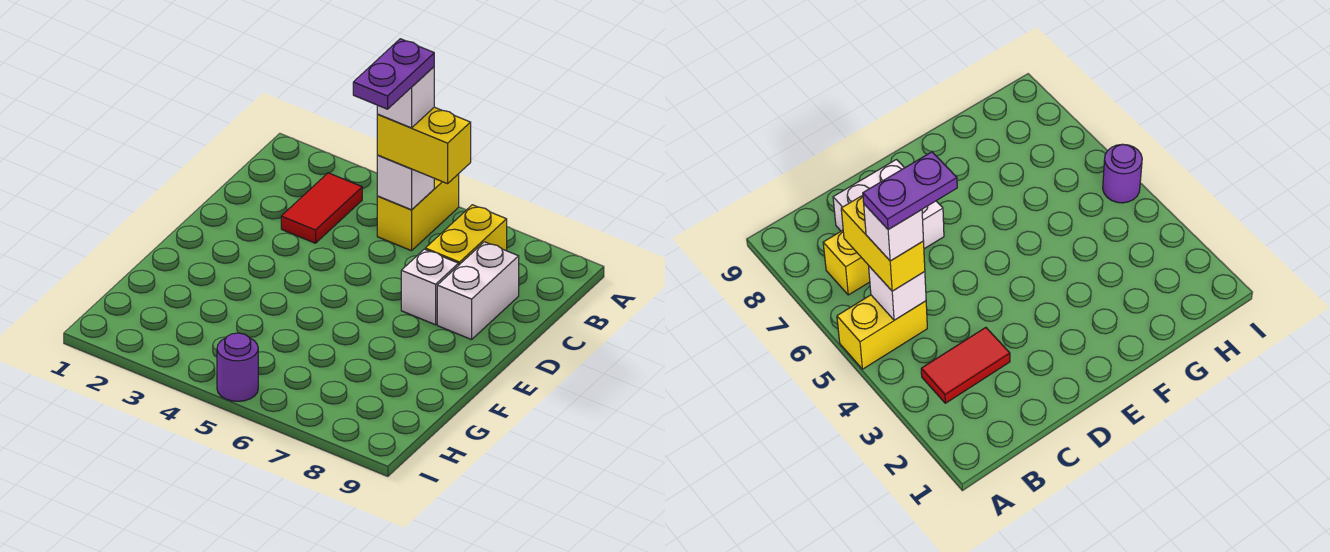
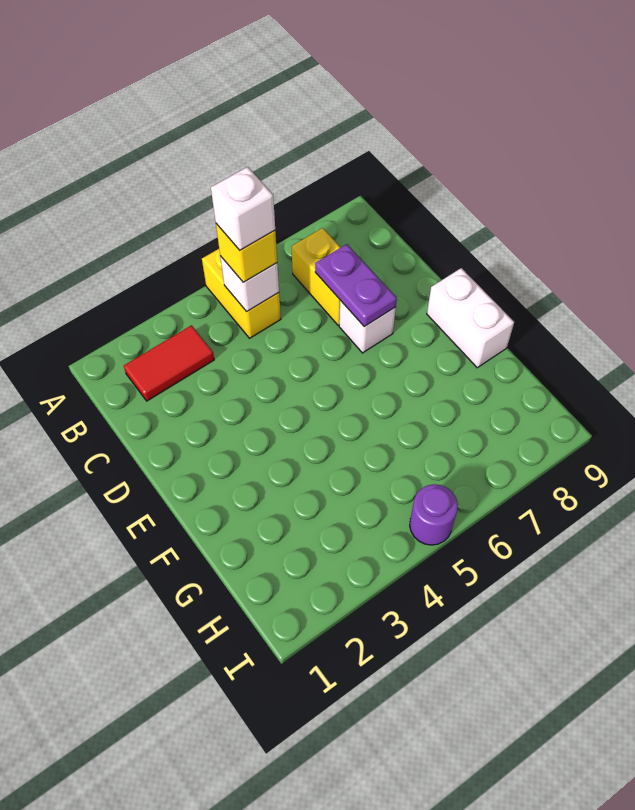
red 1x2 tile [281,173,362,243] -> red 1x2 tile turned to [124,325,214,401]
yellow 1x2 brick [377,107,471,184] -> yellow 1x1 brick [216,224,277,282]
purple 1x2 plate [353,39,434,109] -> purple 1x2 plate moved to [315,244,397,327]
white 1x2 brick [437,242,519,340] -> white 1x2 brick moved to [427,268,514,368]

